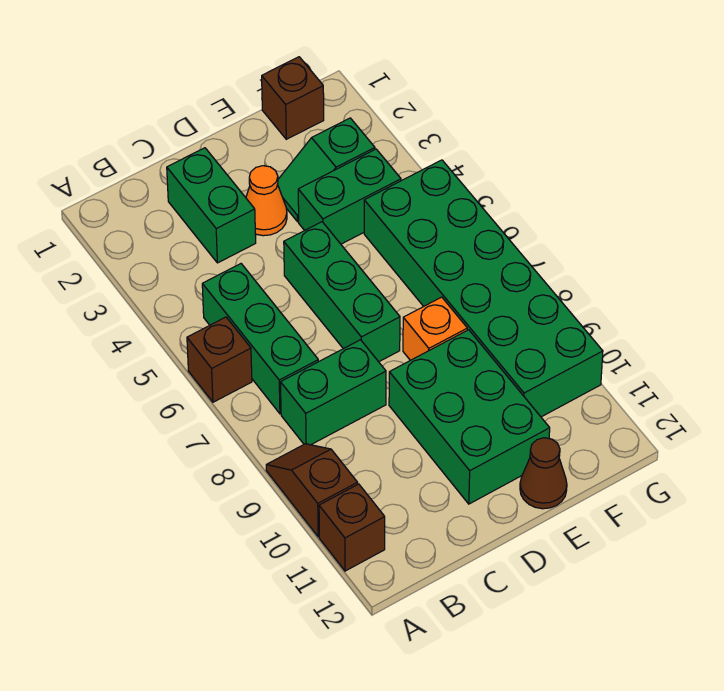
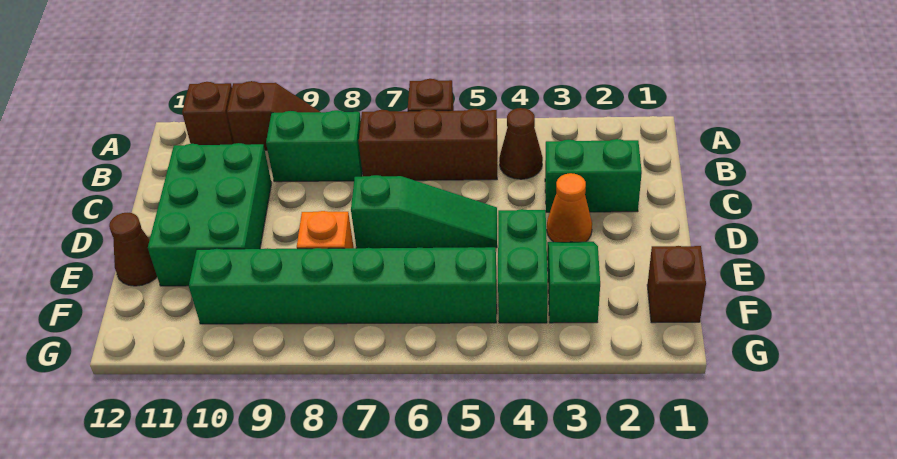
none -> brown 1x1 cone [499,108,543,179]
green 1x3 brick [202,264,318,414] -> brown 1x3 brick [359,109,497,180]
green 1x2 brick [281,340,386,445] -> green 1x2 brick turned to [266,110,362,182]
green 1x3 brick [284,222,400,362] -> green 1x3 slope [351,175,497,248]
green 2x3 brick [389,330,550,504] -> green 2x3 brick turned to [148,143,272,286]
green 2x6 brick [364,160,603,417] -> green 1x6 brick [189,247,497,324]

